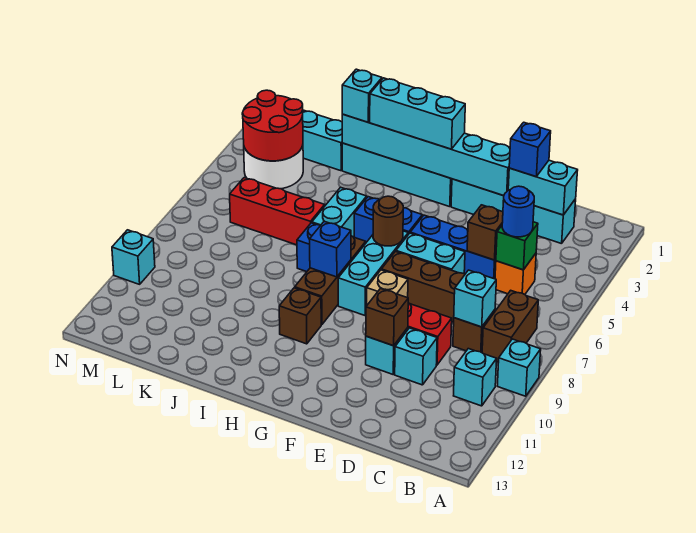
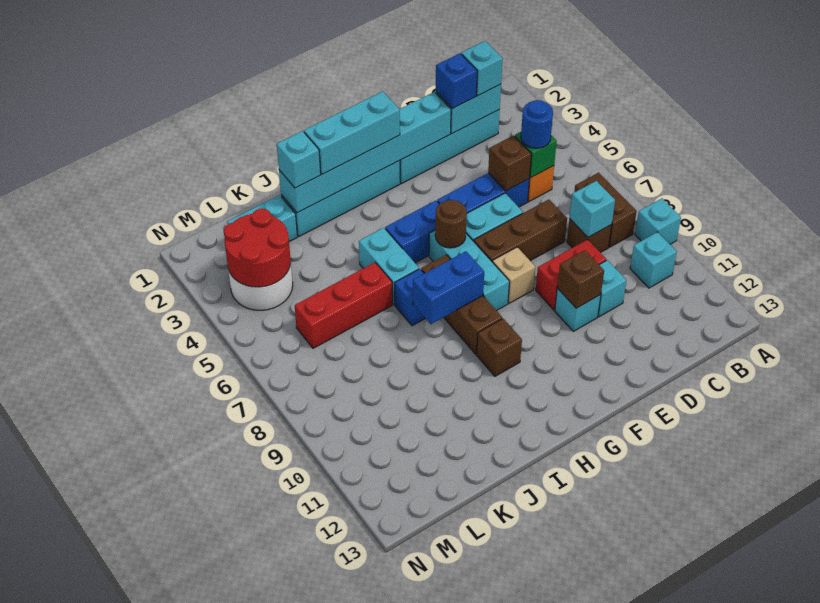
blue 1x1 brick [310,221,351,277] -> blue 1x2 brick [413,251,484,324]
cyan 1x1 brick [112,230,155,284] -> cyan 1x1 brick moved to [461,41,503,96]

